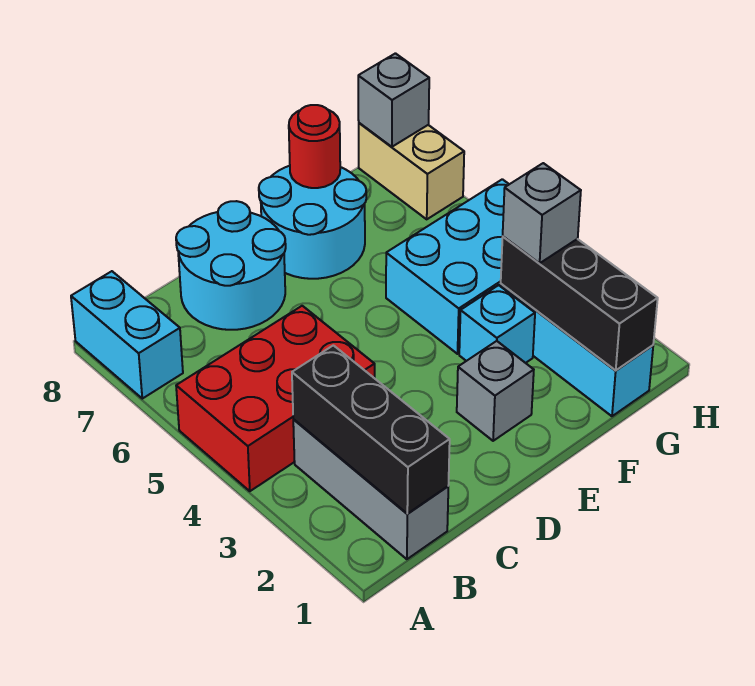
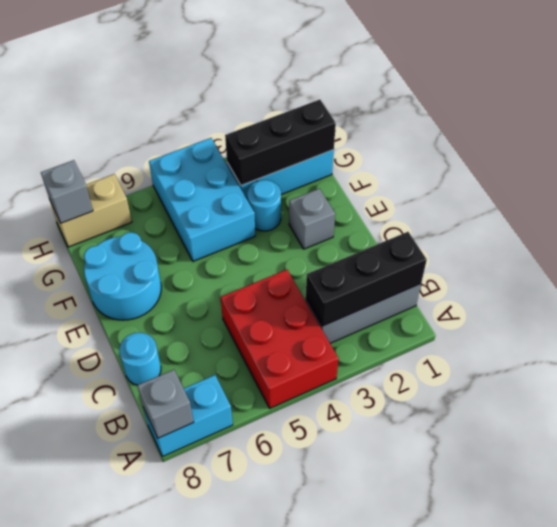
cyan 2x2 round brick [176,201,286,330] -> cyan 1x1 round brick [119,333,161,385]
cyan 1x1 brick [459,285,535,363] -> cyan 1x1 round brick [247,180,281,231]
red 1x1 round brick [289,105,340,188] -> none
grey 1x1 brick [503,163,581,263] -> grey 1x1 brick moved to [137,370,194,438]

